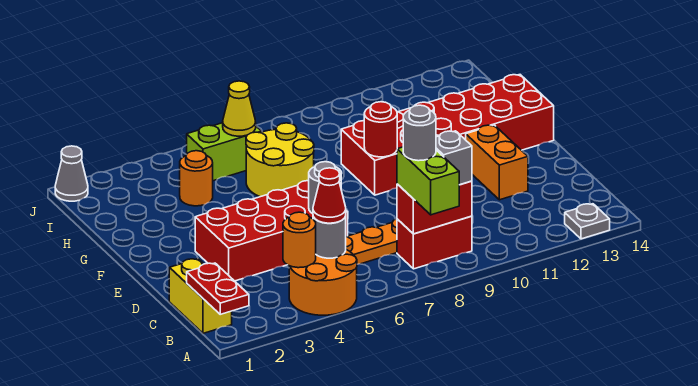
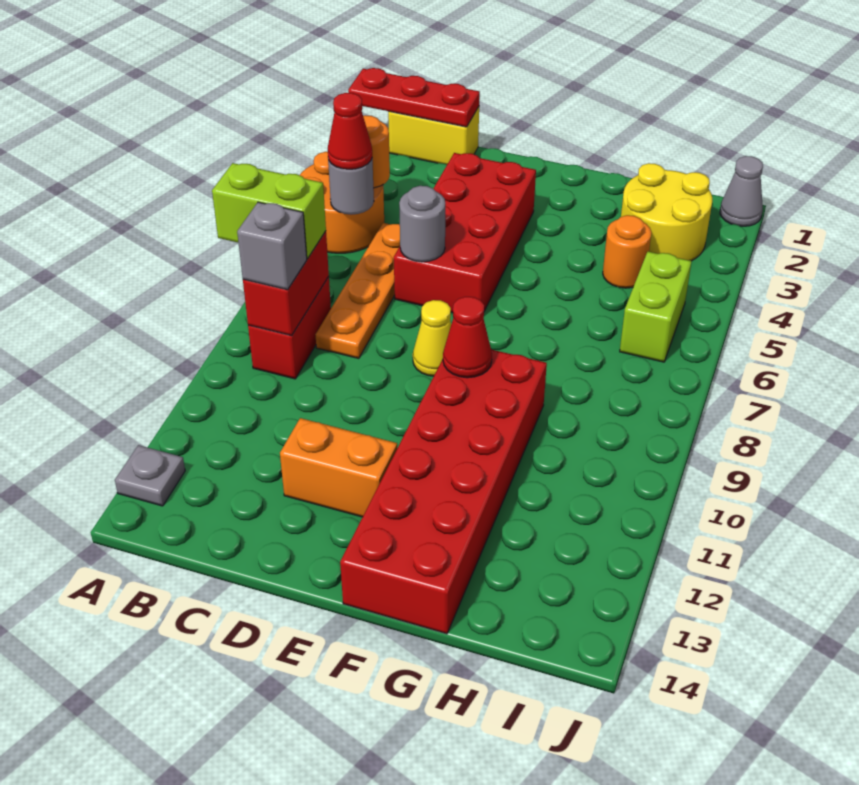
red 1x2 plate [187,263,249,314] -> red 1x3 plate [348,68,480,127]
grey 1x1 round brick [403,105,436,161] -> none
red 1x1 round brick [364,102,397,157] -> red 1x1 cone [443,297,492,378]
yellow 2x2 round brick [246,123,314,197] -> yellow 2x2 round brick moved to [621,163,712,261]
yellow 1x1 cone [223,81,256,136] -> yellow 1x1 cone moved to [413,300,451,376]

